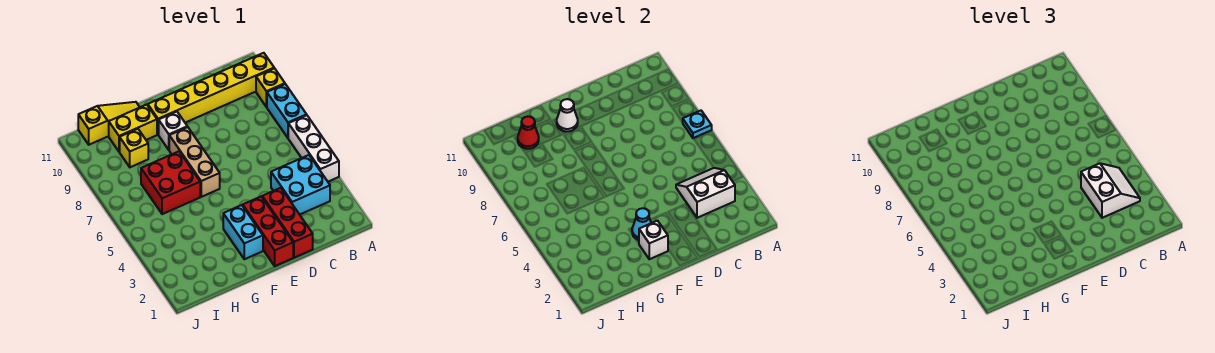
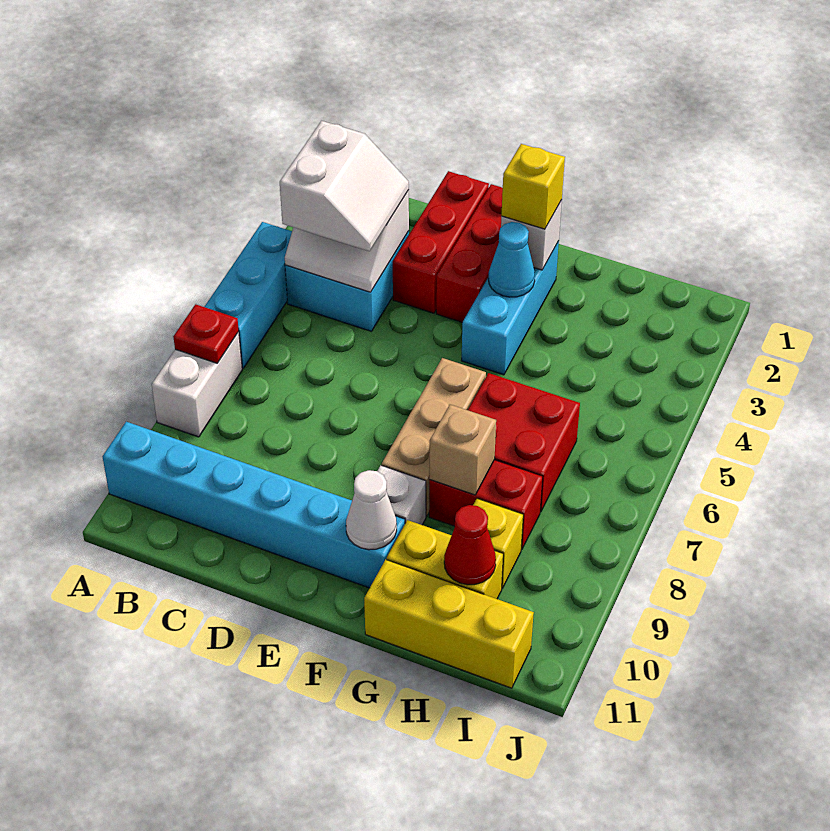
white 1x3 brick [288,115,339,182] -> cyan 1x3 brick [205,222,292,368]
cyan 1x2 brick [267,84,307,138] -> white 1x2 brick [152,332,242,437]
cyan 1x1 plate [682,111,712,138] -> red 1x1 plate [173,304,239,363]
yellow 1x1 brick [256,68,285,107] -> yellow 1x1 brick moved to [502,144,565,229]
yellow 1x6 brick [148,53,274,135] -> cyan 1x6 brick [103,422,405,588]
white 2x2 slope [1081,163,1140,218] -> white 2x2 slope turned to [280,121,409,251]
cyan 1x2 brick [223,205,263,259] -> cyan 1x3 brick [462,241,559,375]
none -> red 1x2 brick [429,460,543,550]
none -> tan 1x1 brick [429,405,496,495]
yellow 1x3 slope [78,102,140,145] -> yellow 1x3 brick [364,560,534,688]

